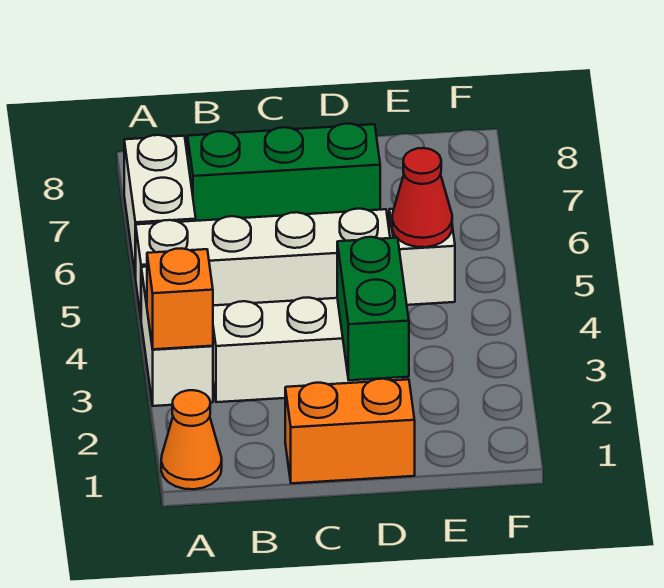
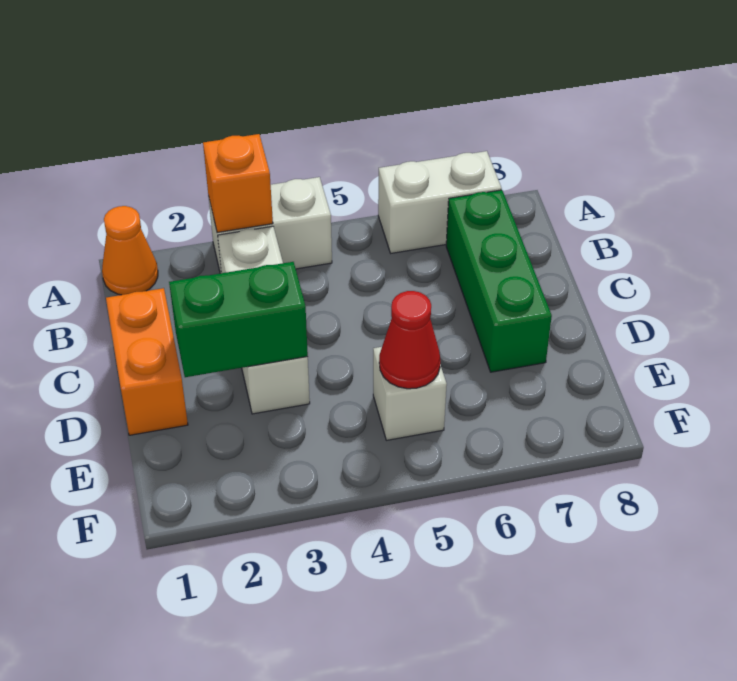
white 1x4 brick [136,209,390,316] -> none

